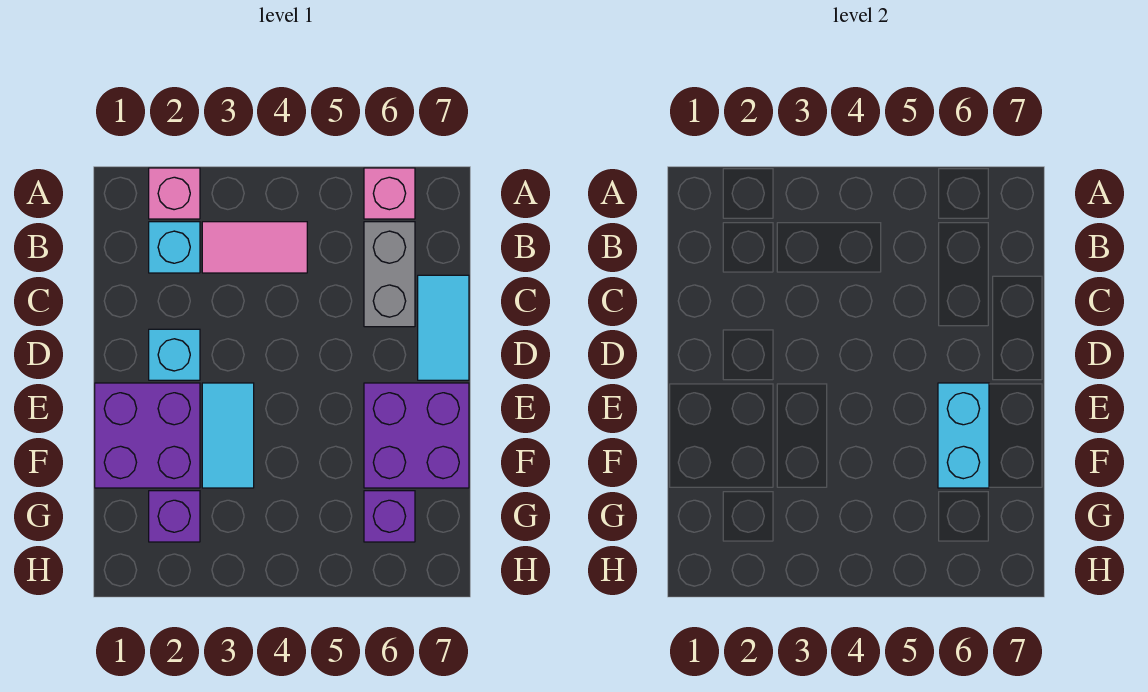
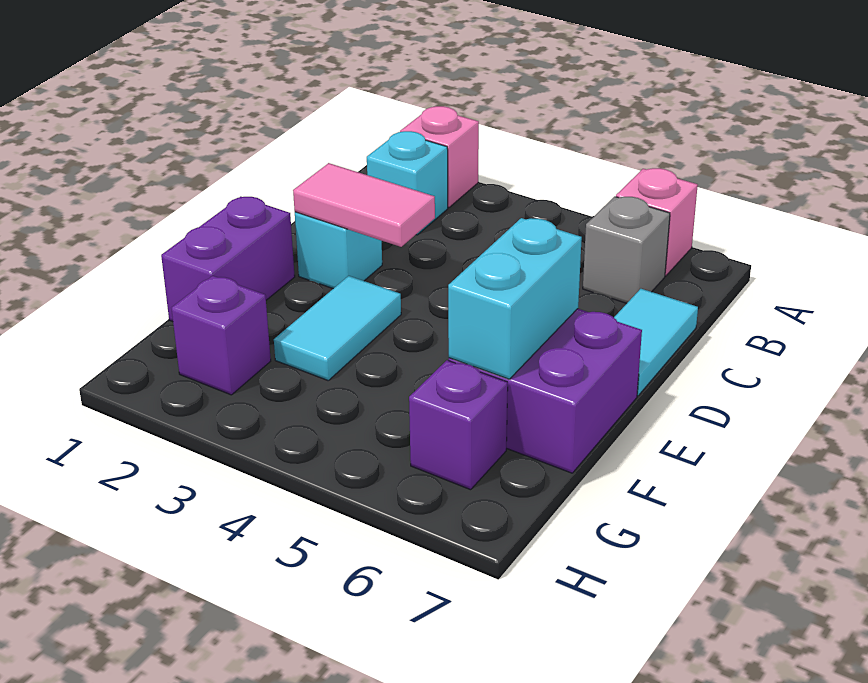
pink 1x2 tile [202,222,307,273] -> pink 1x2 tile moved to [293,163,435,247]
grey 1x2 brick [364,222,415,327] -> grey 1x1 brick [583,196,670,303]
purple 2x2 brick [95,383,200,488] -> purple 1x2 brick [161,197,295,322]

